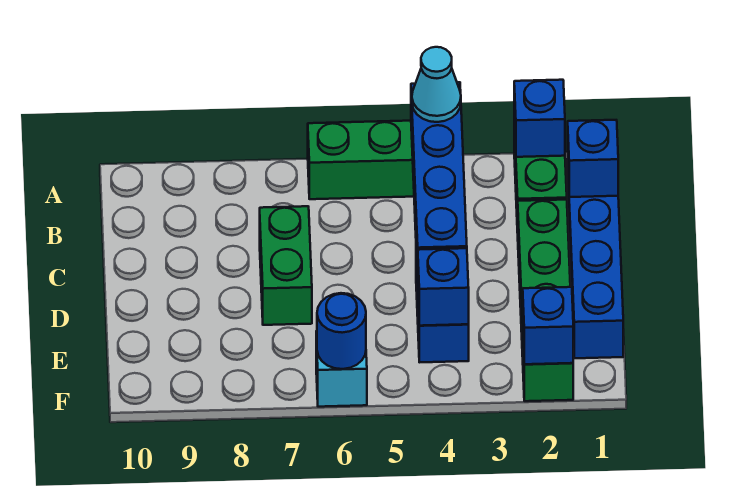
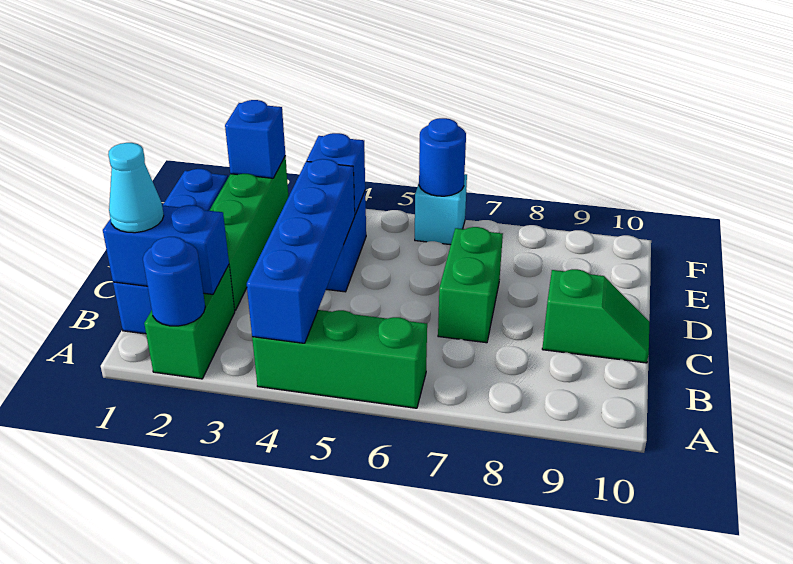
blue 1x1 brick [514,80,565,157] -> blue 1x1 round brick [143,237,205,326]
cyan 1x1 cone [412,47,461,122] -> cyan 1x1 cone moved to [108,143,164,233]
blue 1x1 brick [568,120,618,197] -> blue 1x2 brick [103,205,229,294]
none -> green 1x2 slope [542,269,649,363]

